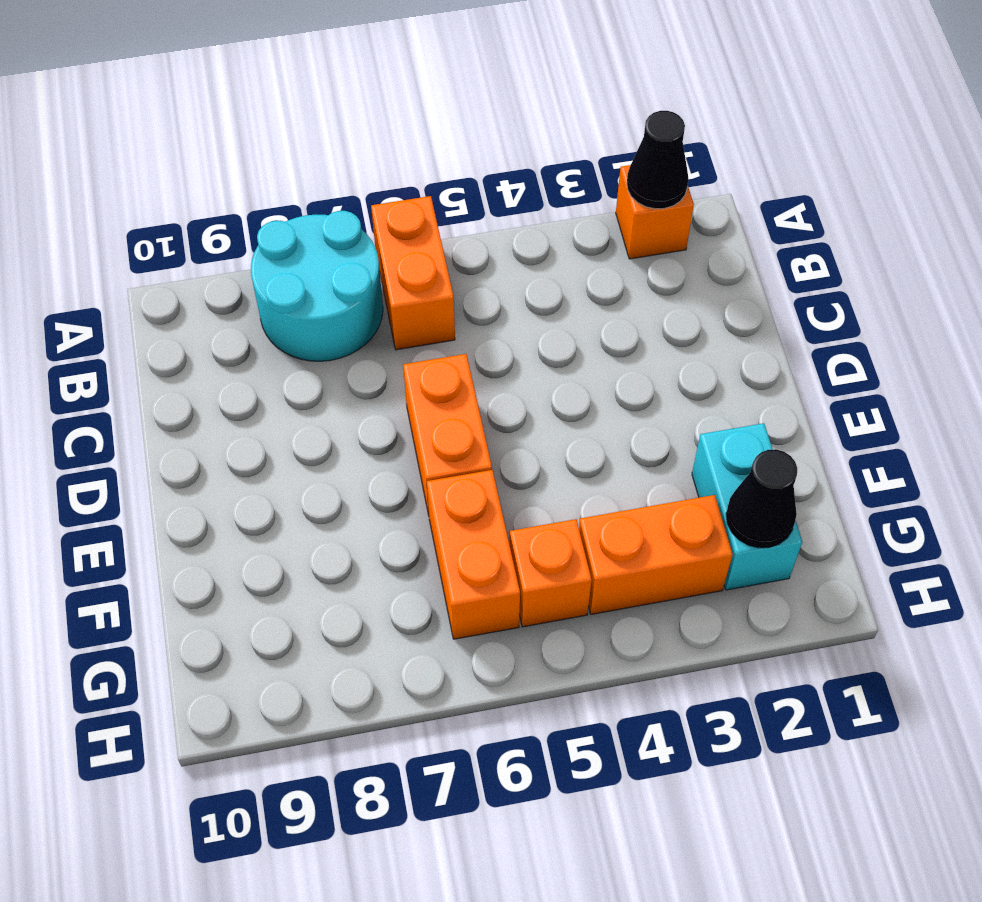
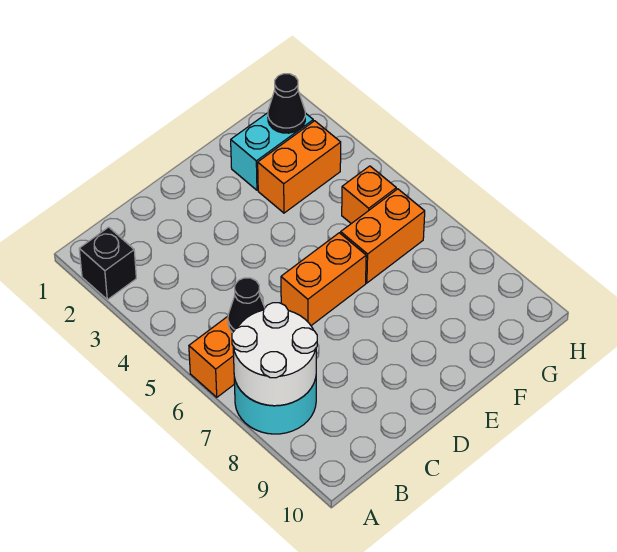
orange 1x1 brick [616,165,694,259] -> black 1x1 brick [79,227,136,300]
black 1x1 cone [627,111,689,209] -> black 1x1 cone moved to [228,278,265,333]
none -> white 2x2 round brick [232,303,317,406]
orange 1x2 brick [579,495,733,614] -> orange 1x2 brick turned to [258,121,341,213]

